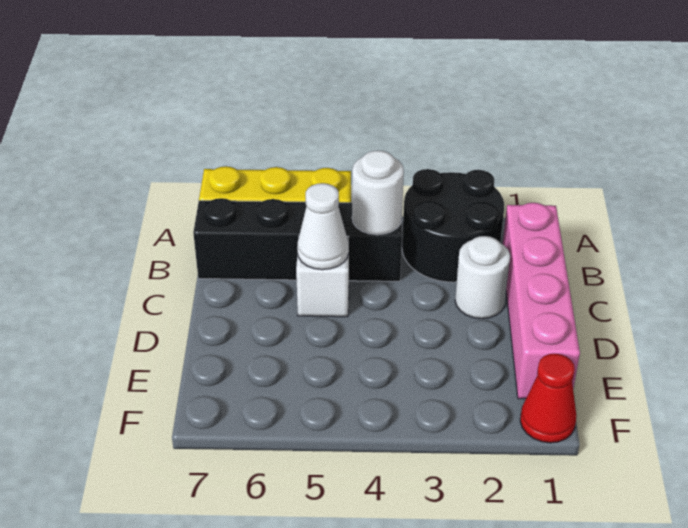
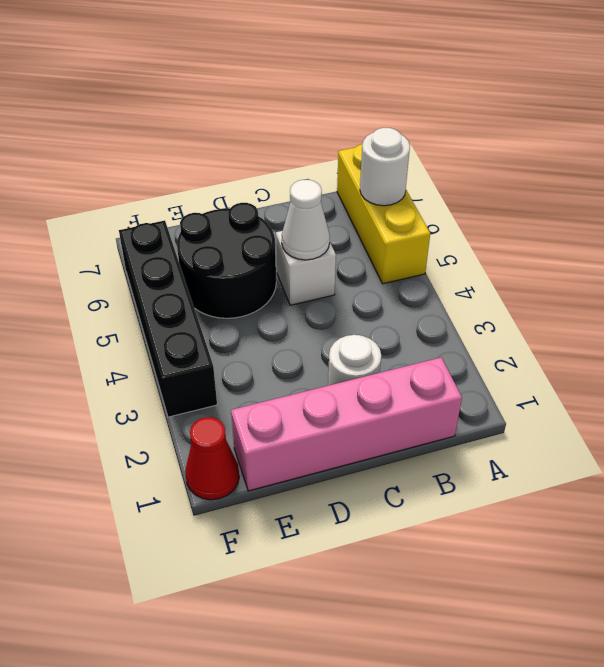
black 2x2 round brick [402,169,504,282] -> black 2x2 round brick moved to [177,203,276,318]
black 1x4 brick [193,198,402,281] -> black 1x4 brick moved to [119,221,217,417]
white 1x1 round brick [352,150,404,235] -> white 1x1 round brick moved to [360,128,410,206]

